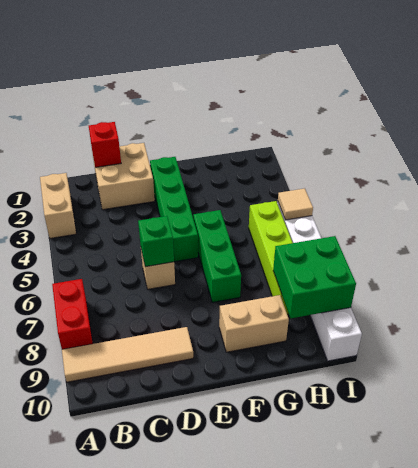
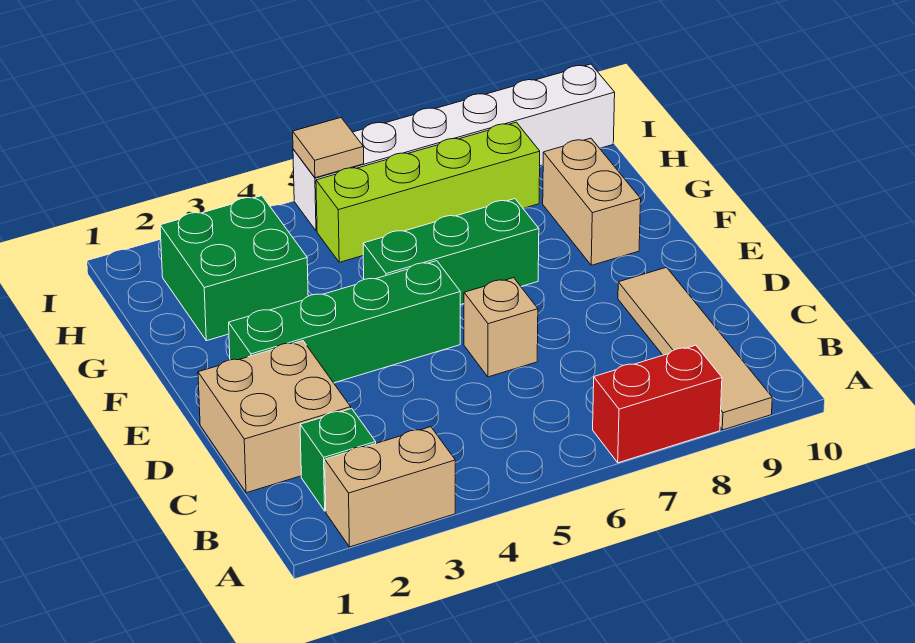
red 1x1 brick [89,122,121,167] -> none
green 1x1 brick [138,216,174,267] -> green 1x1 brick moved to [300,409,376,511]
green 2x2 brick [273,236,356,318] -> green 2x2 brick moved to [160,196,308,341]

